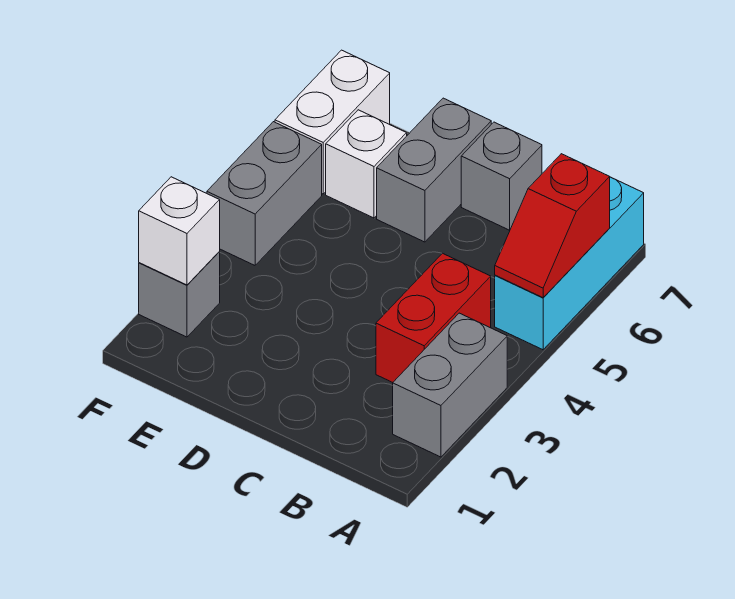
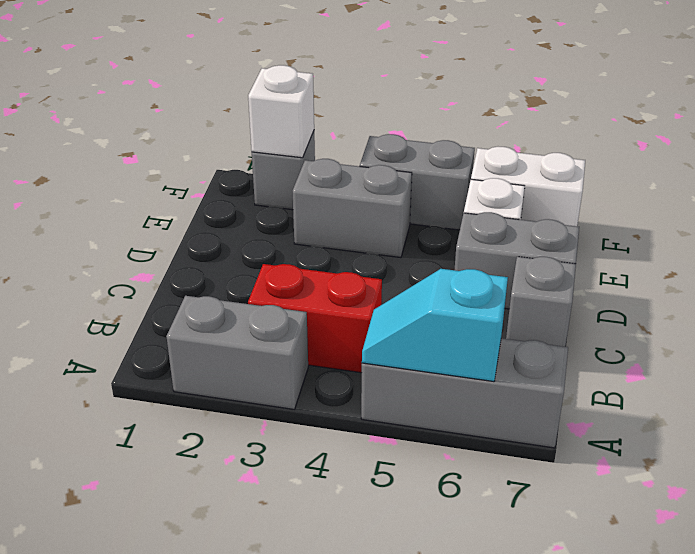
cyan 1x3 brick [495,177,644,350] -> grey 1x3 brick [361,338,568,448]
red 1x2 slope [495,154,610,298] -> cyan 1x2 slope [362,269,508,382]
none -> grey 1x2 brick [293,159,412,258]

